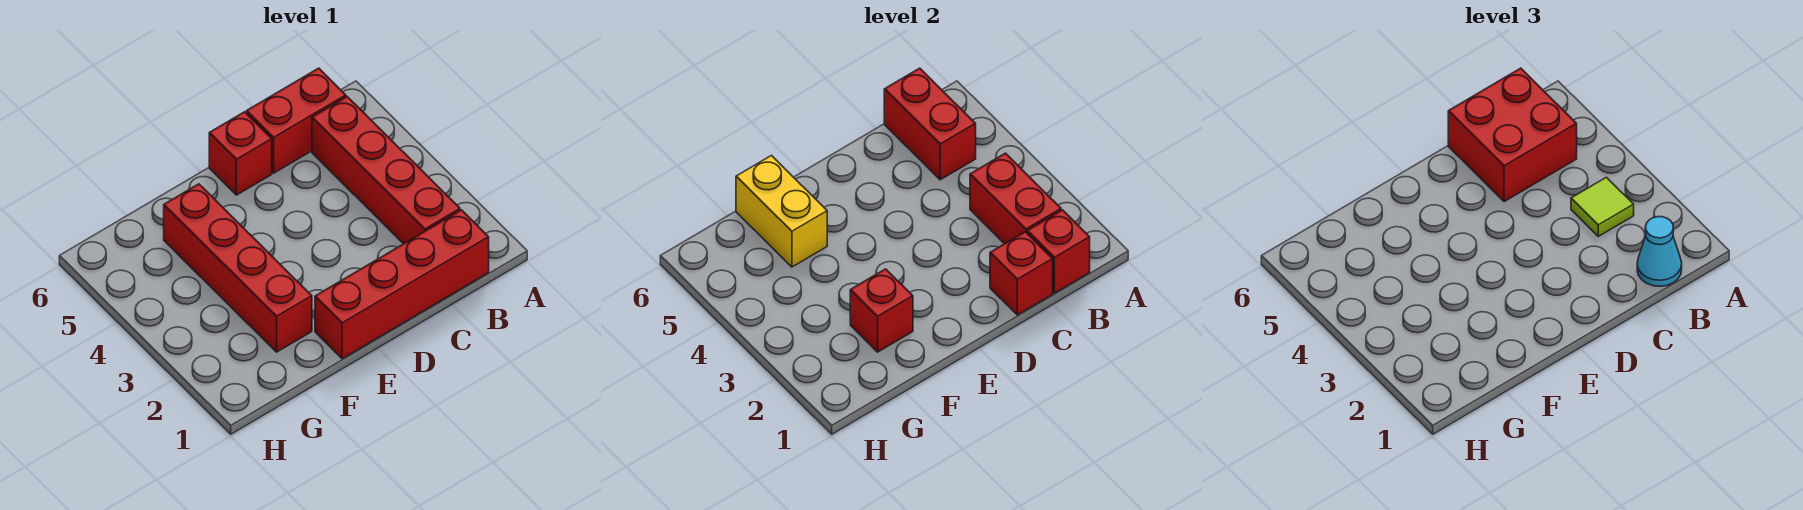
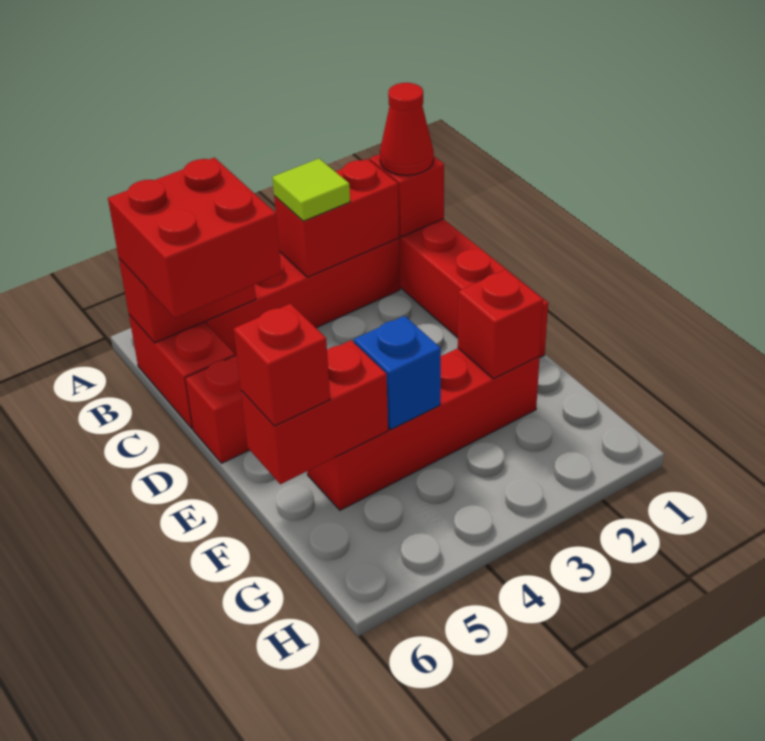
cyan 1x1 cone [1637,217,1682,286] -> red 1x1 cone [380,83,434,175]
red 1x1 brick [990,232,1053,315] -> red 1x1 brick moved to [234,304,330,426]
none -> blue 1x1 brick [354,316,441,429]
yellow 1x2 brick [736,156,827,267] -> red 1x2 brick [241,340,388,484]

